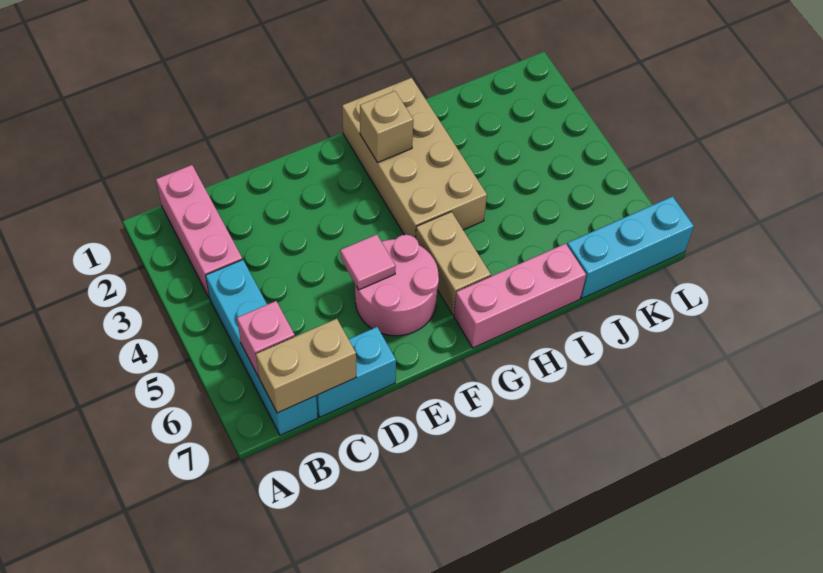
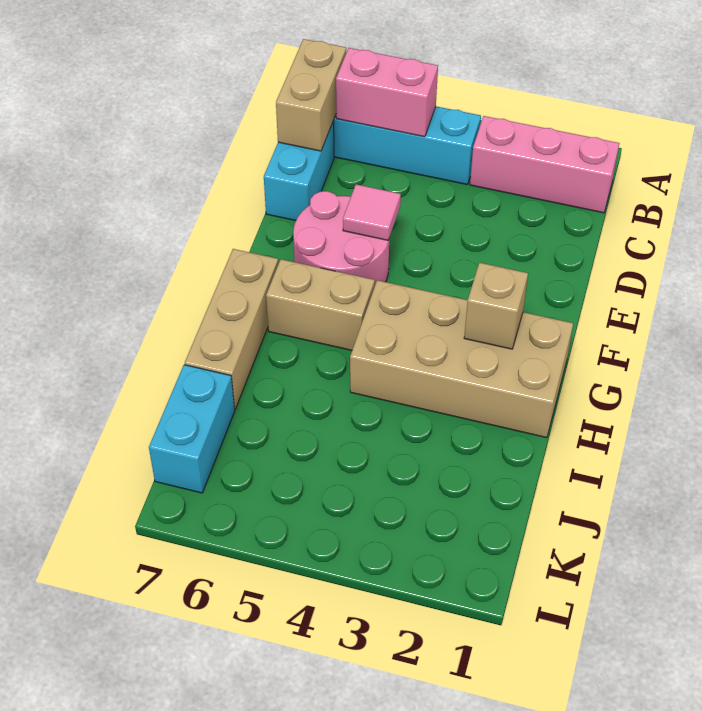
pink 1x1 brick [237,301,295,376] -> pink 1x2 brick [336,48,438,137]
pink 1x3 brick [454,244,586,348] -> tan 1x3 brick [185,249,278,409]
cyan 1x3 brick [567,196,694,298] -> cyan 1x2 brick [149,365,235,493]

